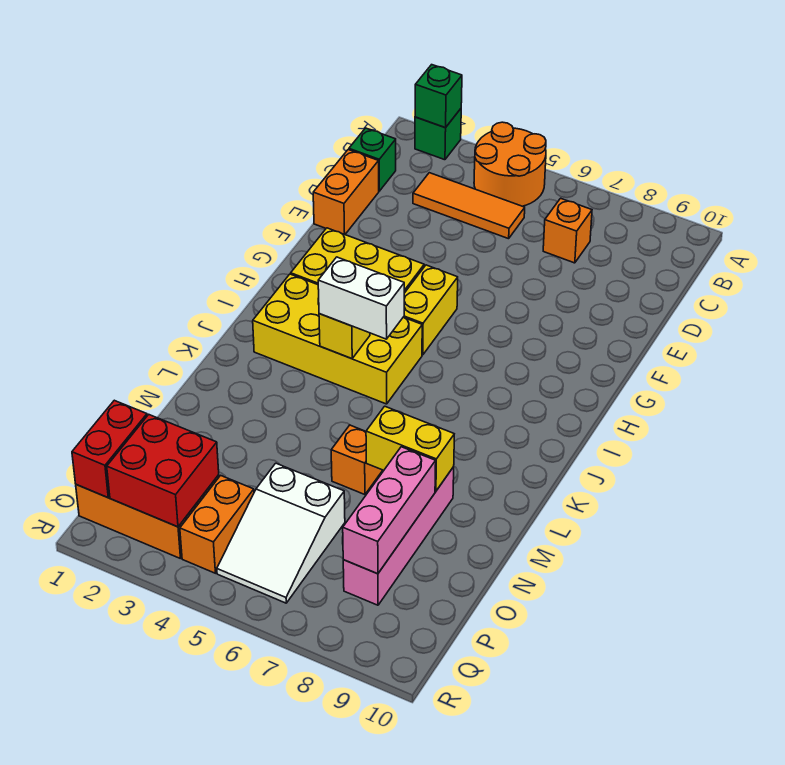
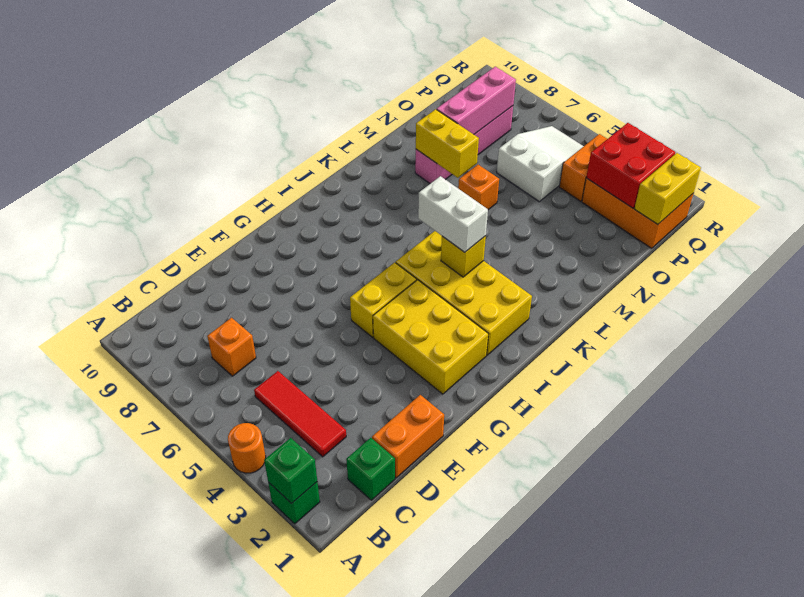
orange 2x2 round brick [474,122,546,206] -> orange 1x1 round brick [228,423,266,473]
orange 1x3 tile [413,173,525,239] -> red 1x3 tile [254,371,346,457]
red 1x2 brick [72,400,147,498] -> yellow 1x2 brick [634,153,701,224]

